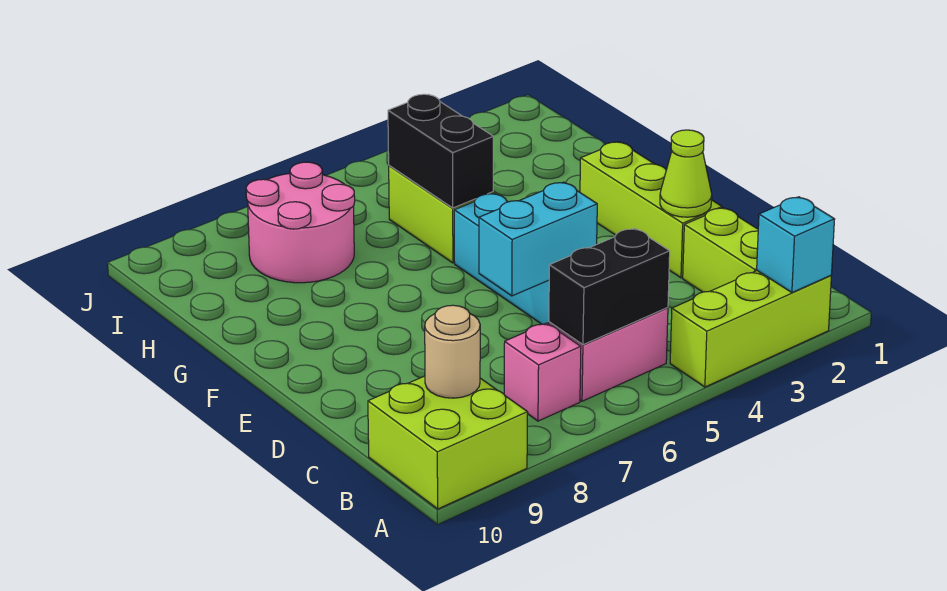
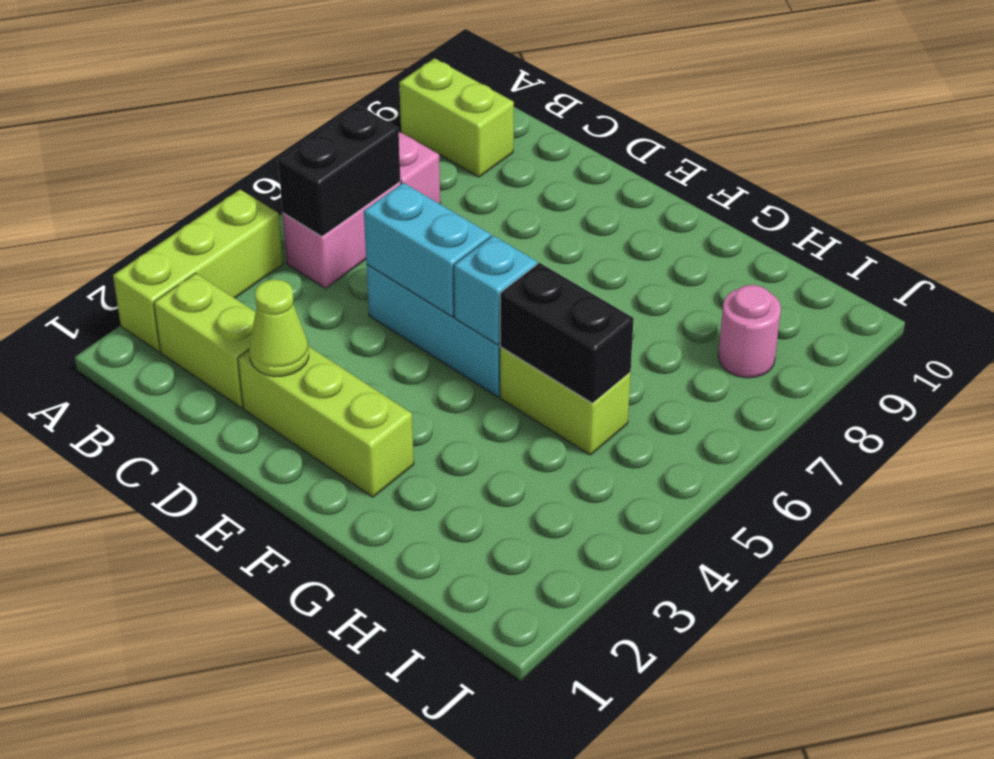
cyan 1x1 brick [757,197,835,292] -> cyan 1x1 brick moved to [454,236,537,345]
lime 2x2 brick [368,376,528,509] -> lime 1x2 brick [399,58,514,177]
tan 1x1 round brick [425,305,480,398] -> none
cyan 1x2 brick [479,182,597,296] -> cyan 1x2 brick turned to [364,183,491,317]
pink 2x2 round brick [246,162,355,283] -> pink 1x1 round brick [718,285,781,378]

